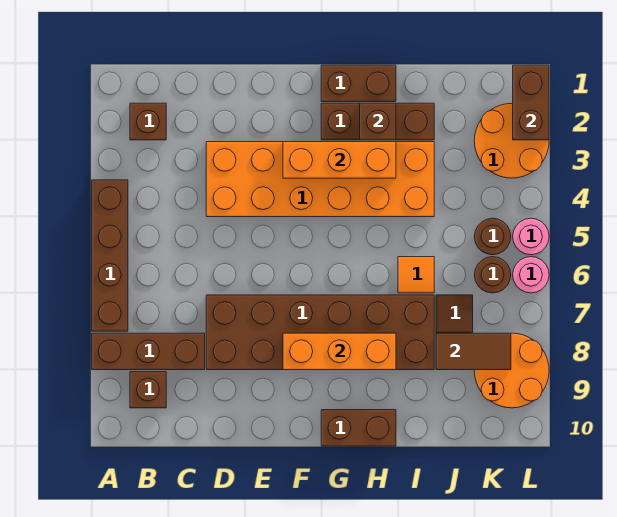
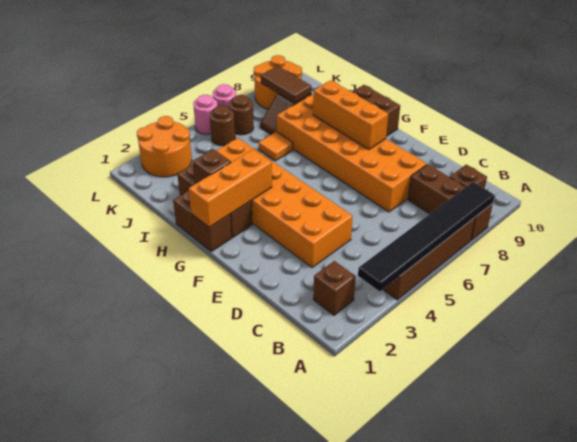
none -> black 1x6 tile [358,182,495,292]
brown 2x6 brick [206,295,434,370] -> orange 2x6 brick [277,95,427,212]
orange 1x3 brick [283,142,396,178] -> orange 1x3 brick turned to [189,149,272,227]
brown 1x2 brick [513,65,549,140] -> none

